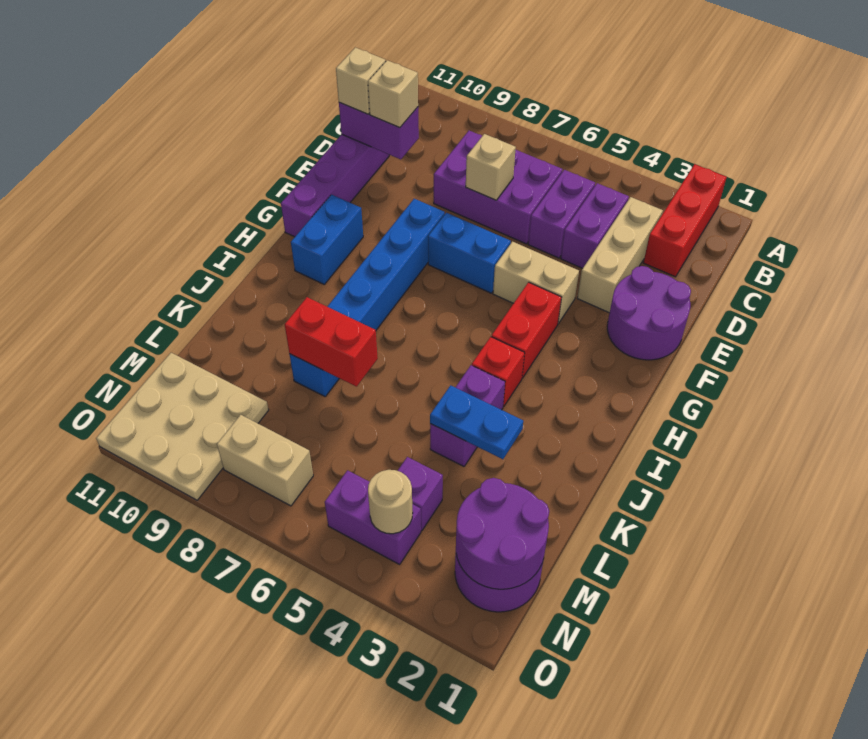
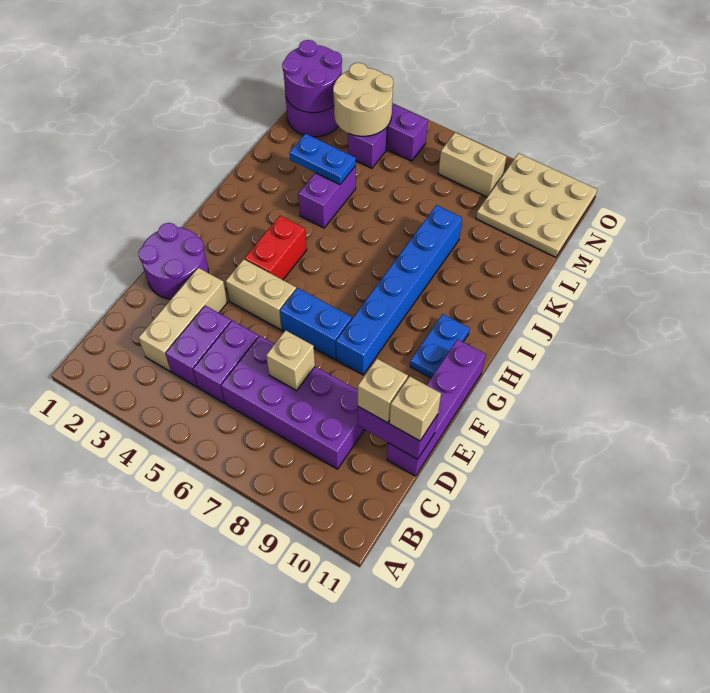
red 1x3 brick [643,164,726,277] -> none
purple 2x3 brick [434,131,562,244] -> purple 2x4 brick [221,336,365,469]
blue 1x2 brick [291,195,363,284] -> blue 1x2 plate [410,314,470,378]
red 1x1 brick [472,337,525,407] -> none
red 1x2 brick [285,297,378,387] -> none
tan 1x1 round brick [368,470,413,534] -> tan 2x2 round brick [333,63,393,136]

